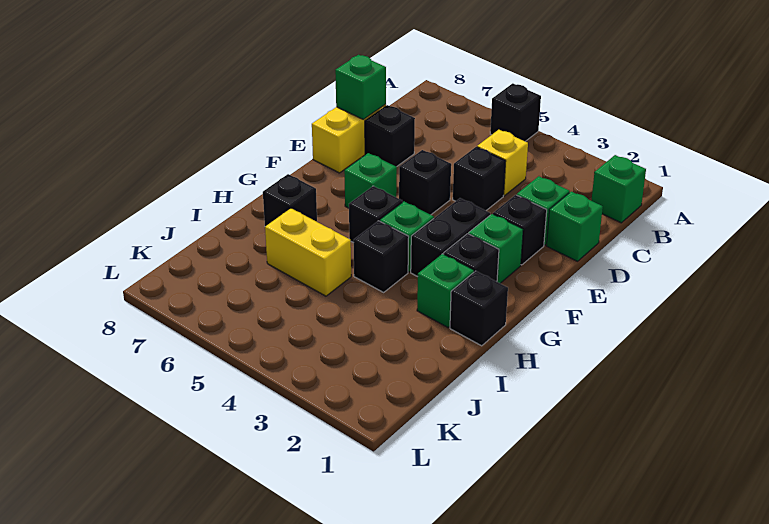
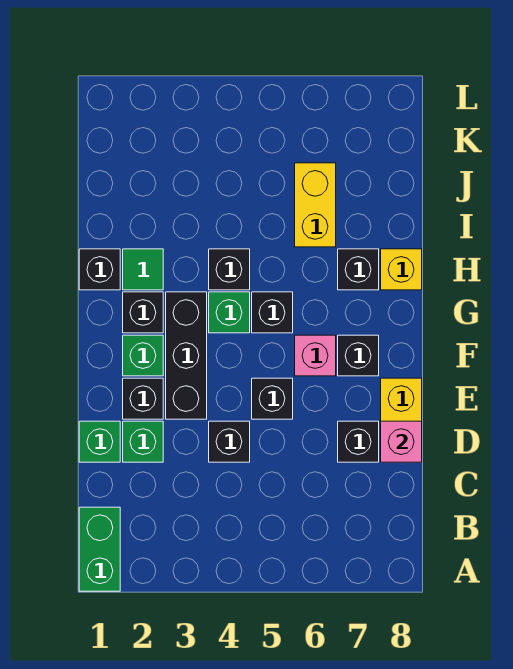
black 1x1 brick [490,83,541,141] -> black 1x1 brick moved to [338,335,379,376]
green 1x1 brick [591,155,646,223] -> green 1x2 brick [79,507,120,591]
yellow 1x1 brick [477,130,528,196] -> yellow 1x1 brick moved to [381,249,422,290]
green 1x1 brick [335,55,386,120] -> pink 1x1 brick [381,421,422,462]
black 1x2 brick [411,198,490,277] -> black 1x3 brick [166,292,207,419]
green 1x1 brick [344,153,397,208] -> pink 1x1 brick [295,335,336,376]
green 1x1 brick [417,254,474,327] -> green 1x1 tile [123,249,163,290]
yellow 1x2 brick [265,208,351,296] -> yellow 1x2 brick turned to [295,163,336,247]

